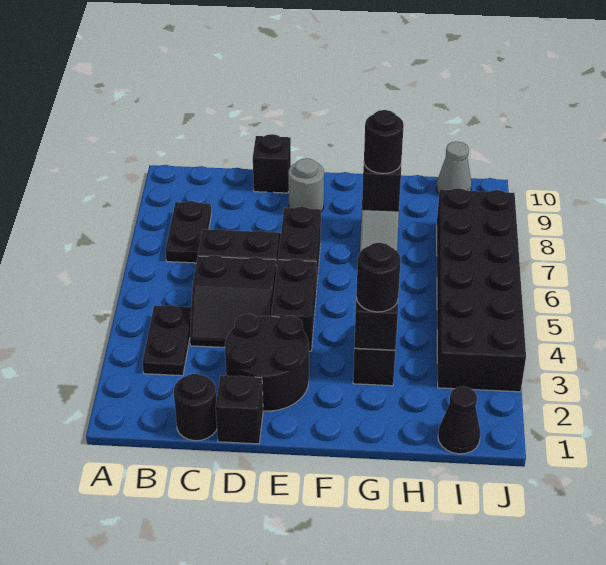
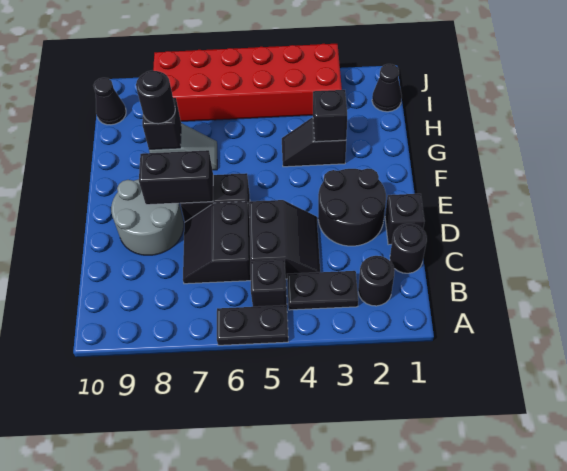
black 1x2 plate [165,201,211,263] -> black 1x2 plate moved to [217,305,288,345]
black 1x1 brick [253,134,291,193] -> black 1x1 brick moved to [250,260,287,307]
black 1x2 brick [272,259,316,351] -> black 1x2 brick moved to [139,150,213,205]
grey 1x1 round brick [288,158,324,212] -> grey 2x2 round brick [111,179,184,255]
black 1x1 round brick [356,243,401,312] -> black 1x1 round brick moved to [358,256,395,306]
black 2x6 brick [437,188,526,392] -> red 2x6 brick [153,44,342,121]
grey 1x1 cone [436,142,472,193] -> black 1x1 cone [93,78,126,125]

